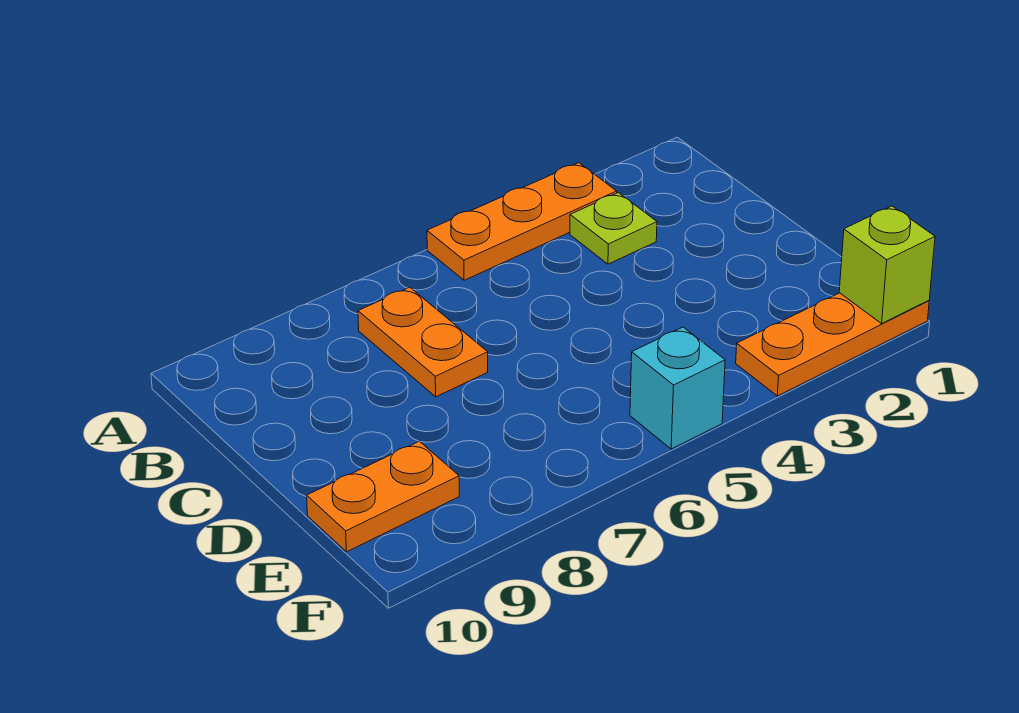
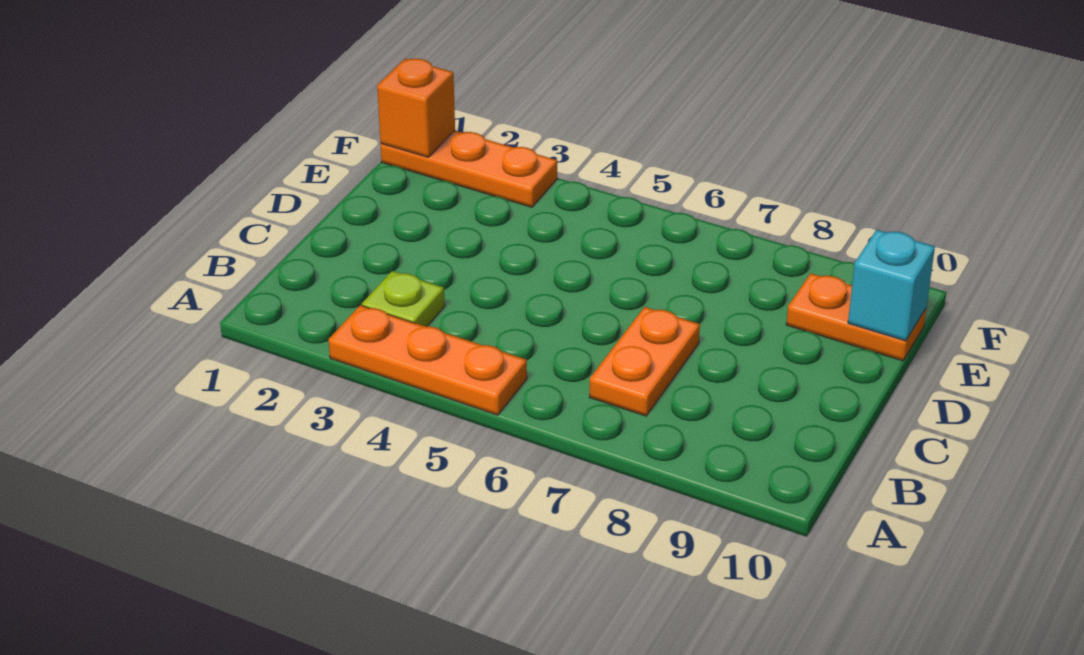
lime 1x1 brick [839,206,935,323] -> orange 1x1 brick [377,59,455,157]
cyan 1x1 brick [630,327,725,449] -> cyan 1x1 brick moved to [848,230,935,341]

